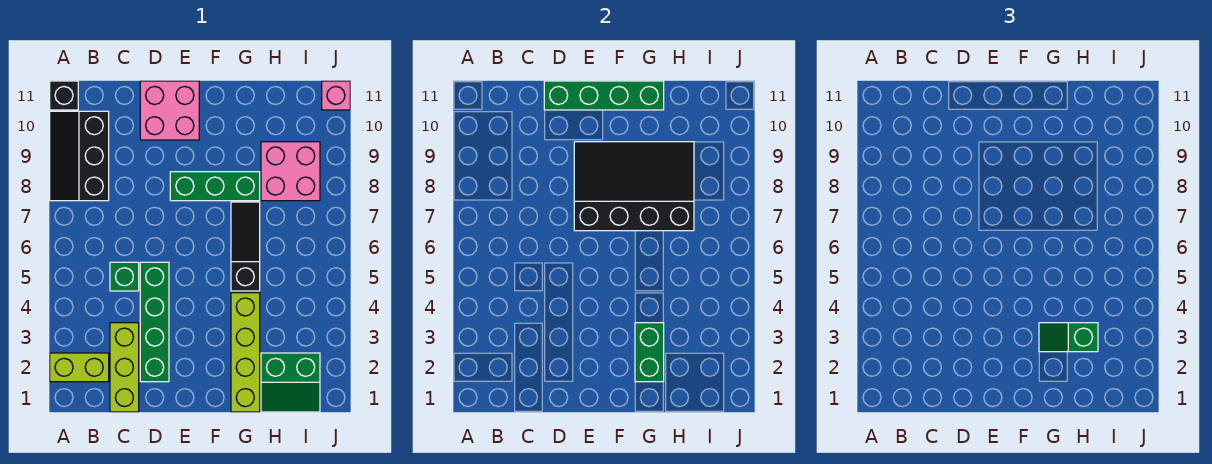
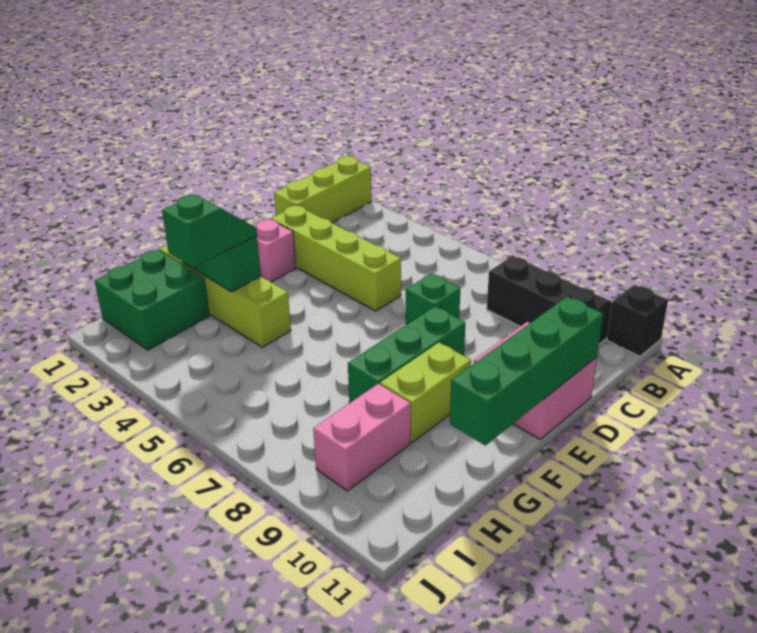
lime 1x2 brick [50,353,109,382] -> lime 1x2 brick moved to [380,343,471,443]
lime 1x3 brick [110,323,139,412] -> lime 1x3 brick turned to [274,156,371,223]
green 1x1 brick [110,262,139,291] -> green 1x1 brick moved to [406,273,460,325]
green 1x4 brick [140,262,169,382] -> lime 1x4 brick [271,206,401,311]
black 3x4 slope [574,142,694,231] -> none
black 1x3 slope [231,202,260,291] -> none
green 2x2 slope [261,353,320,412] -> green 2x2 brick [95,250,210,350]
pink 2x2 brick [261,142,320,201] -> pink 1x2 brick [313,383,411,491]
pink 1x1 brick [322,81,350,110] -> pink 1x1 brick moved to [255,219,296,282]

